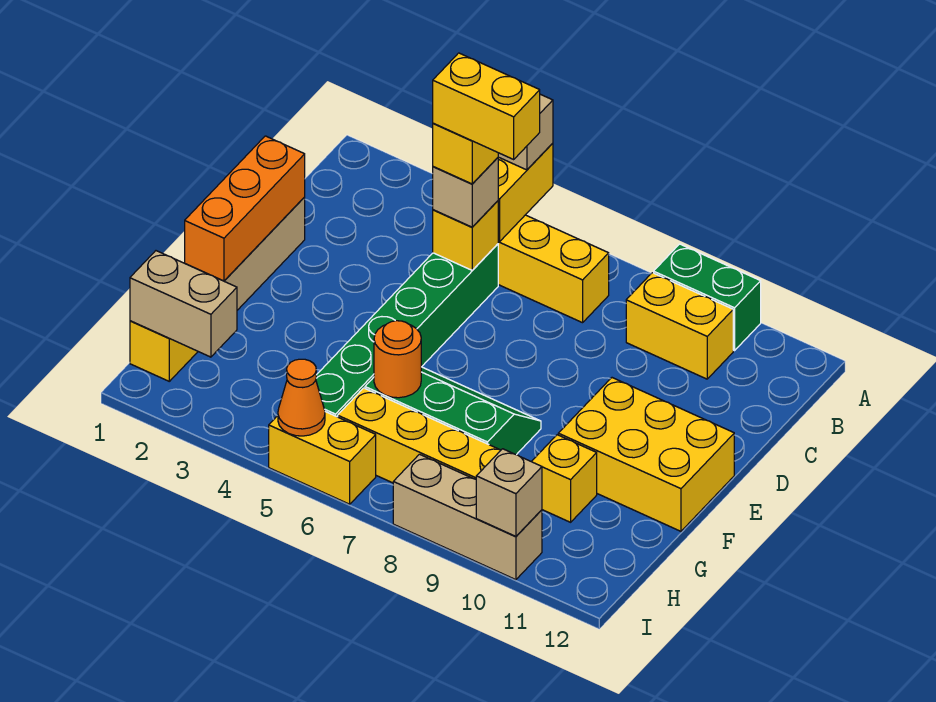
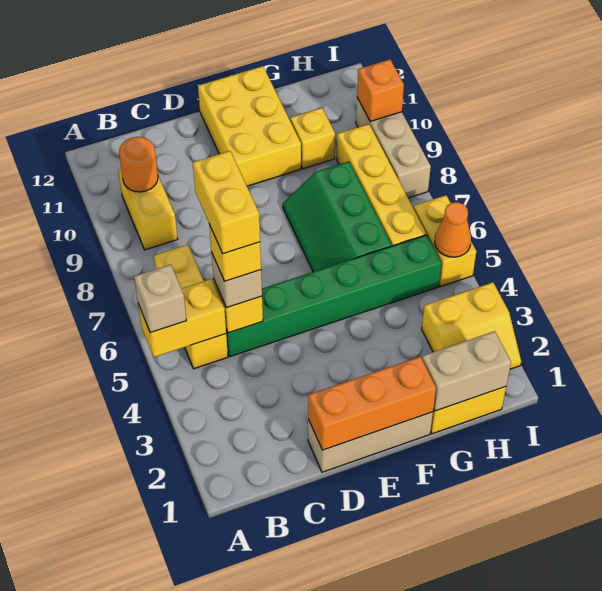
green 1x2 brick [654,244,761,351] -> none
orange 1x1 round brick [374,321,421,398] -> orange 1x1 round brick moved to [119,137,158,192]
tan 1x2 brick [130,251,237,357] -> tan 1x2 brick turned to [422,331,511,411]
none -> yellow 2x2 slope [422,282,521,369]
tan 1x1 brick [476,449,542,537] -> orange 1x1 brick [357,59,404,122]

